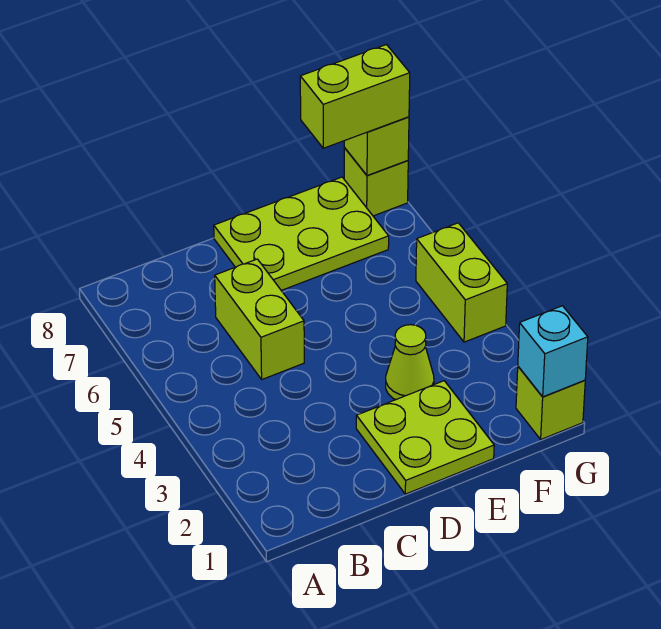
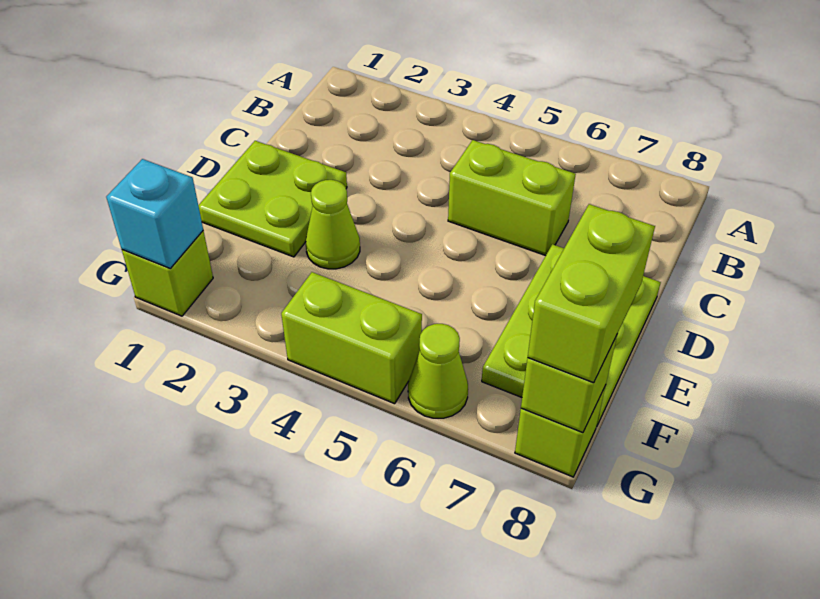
none -> lime 1x1 cone [408,324,468,418]

